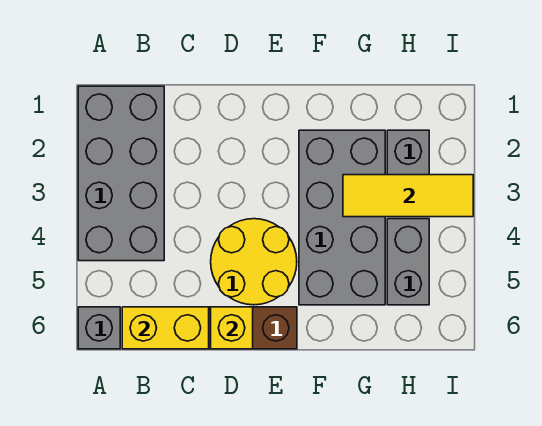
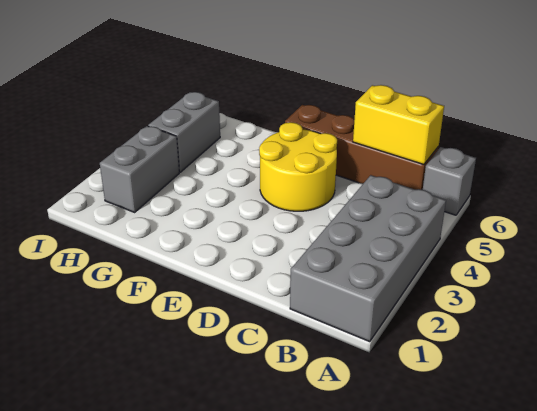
yellow 1x1 brick [211,307,253,349] -> none
grey 2x4 brick [299,130,385,305] -> none
yellow 1x3 tile [343,175,473,217] -> none

